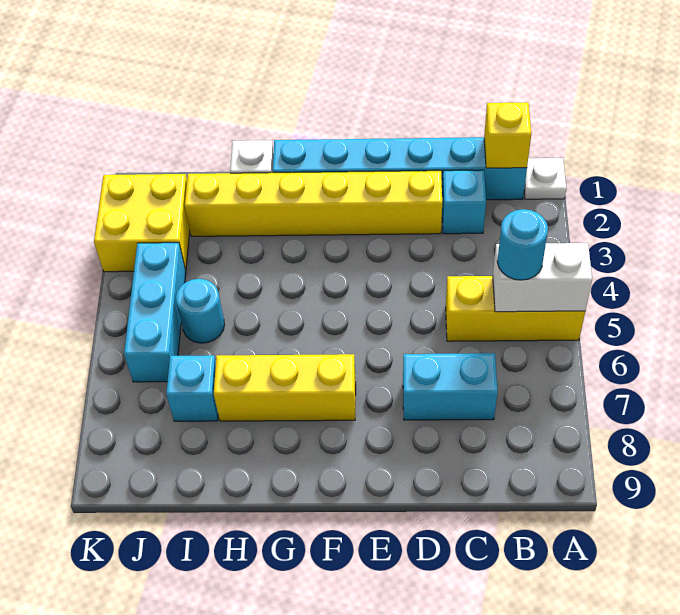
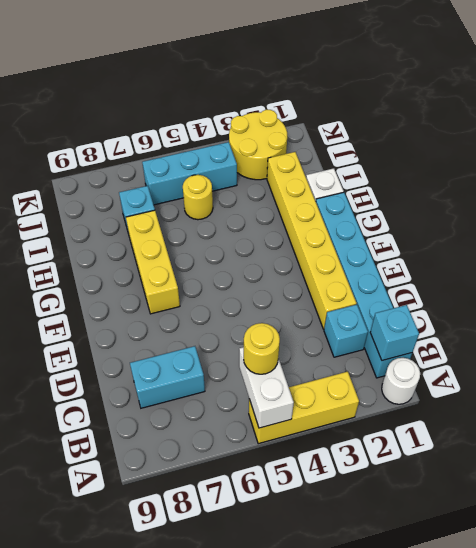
white 1x1 plate [524,158,566,199] -> white 1x1 round brick [382,358,420,404]
yellow 1x3 brick [446,276,585,341] -> yellow 1x3 brick turned to [249,372,359,444]
yellow 1x1 brick [484,102,531,168] -> cyan 1x1 brick [370,305,419,361]
cyan 1x1 round brick [497,209,548,280] -> yellow 1x1 round brick [244,323,280,374]
cyan 1x2 brick [403,353,498,420] -> cyan 1x2 brick turned to [130,346,205,408]
cyan 1x1 round brick [176,279,224,343] -> yellow 1x1 round brick [183,175,213,220]
yellow 2x2 brick [94,174,190,272] -> yellow 2x2 round brick [229,110,287,180]

